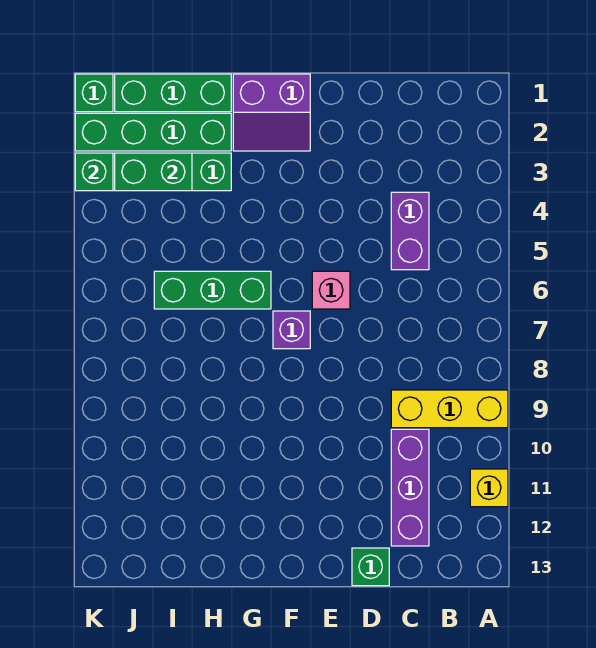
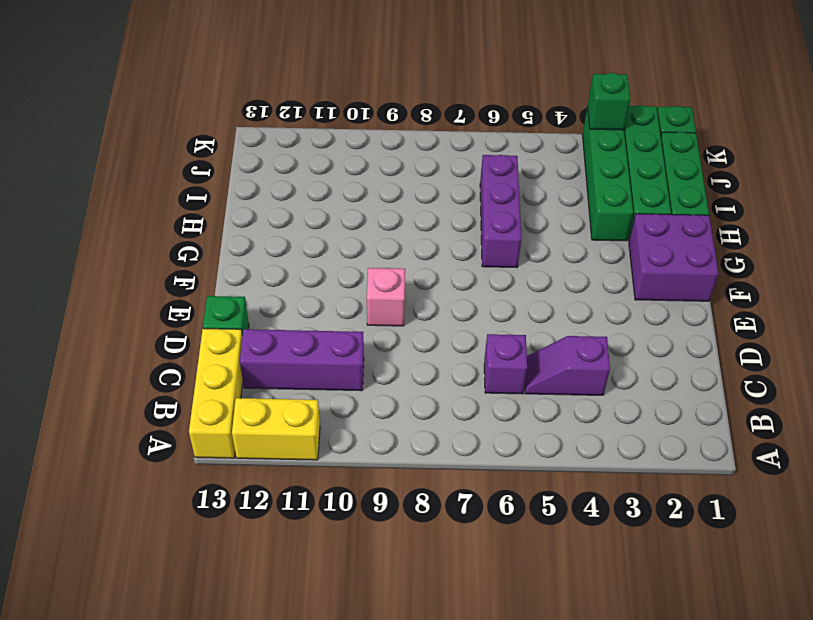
yellow 1x3 brick [391,390,508,428] -> yellow 1x3 brick moved to [189,328,243,458]
yellow 1x1 brick [470,469,508,507] -> yellow 1x2 brick [232,398,320,460]
purple 1x2 brick [391,192,429,270] -> purple 1x2 slope [525,336,610,395]
pink 1x1 brick [312,271,350,309] -> pink 1x1 brick moved to [367,268,405,326]
purple 2x2 slope [233,74,310,151] -> purple 2x2 brick [629,214,719,301]
purple 1x1 brick [273,311,310,349] -> purple 1x1 brick moved to [484,334,527,394]
green 1x3 brick [154,271,271,309] -> purple 1x3 brick [480,155,521,267]
green 1x2 brick [115,153,192,191] -> none

